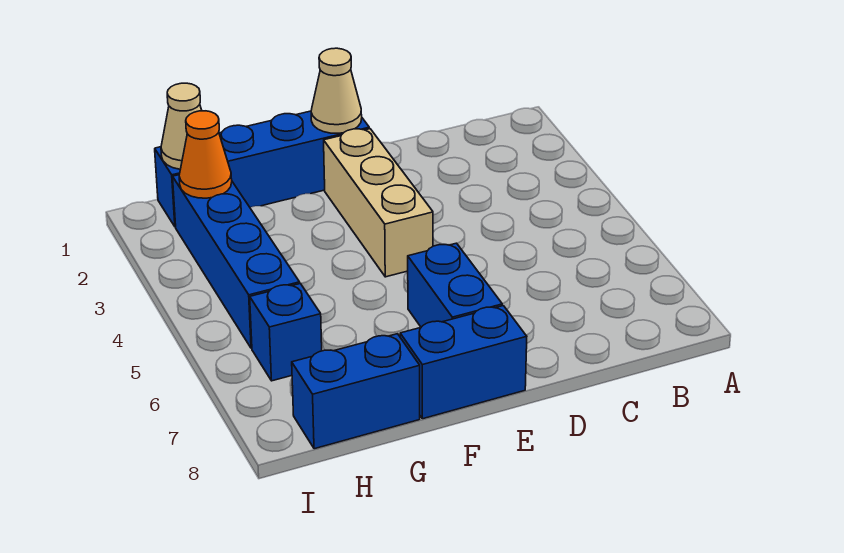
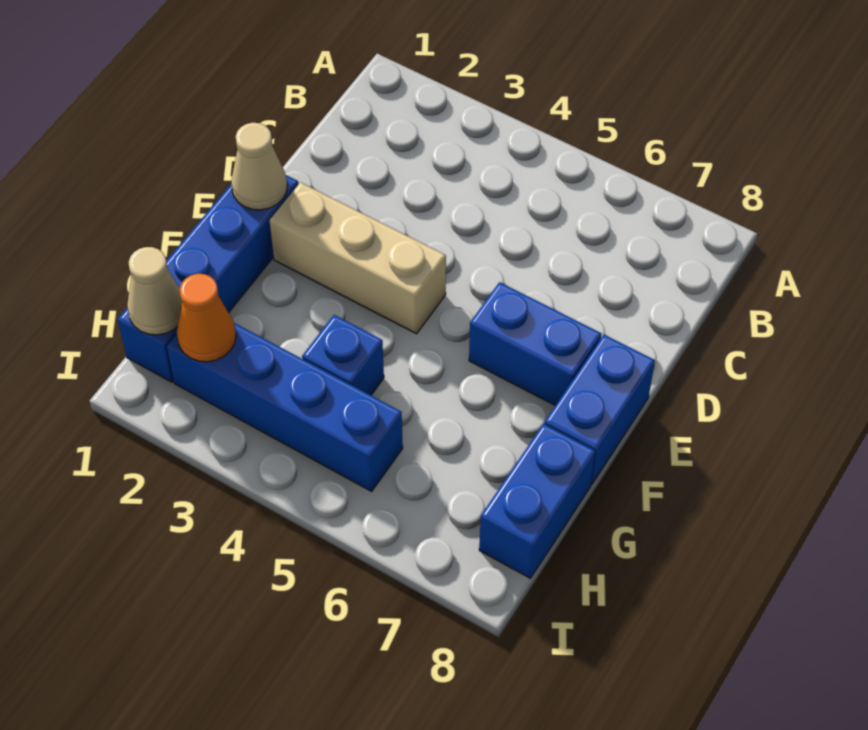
blue 1x1 brick [250,283,322,381] -> blue 1x1 brick moved to [302,315,384,395]

